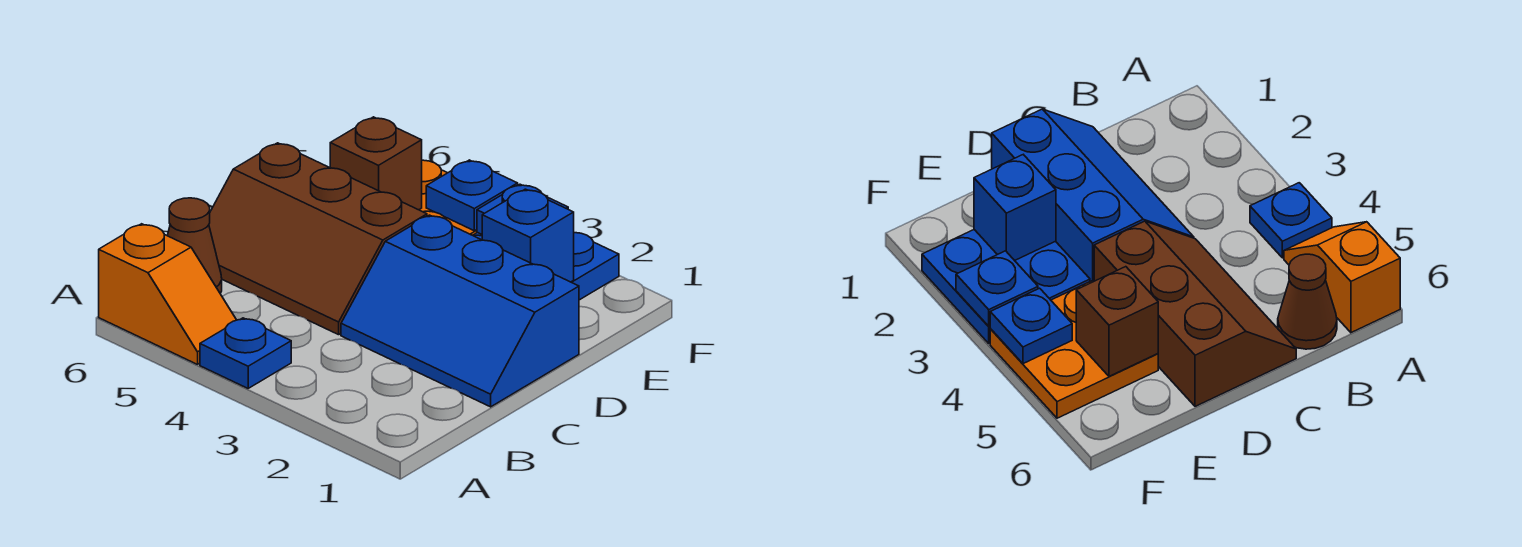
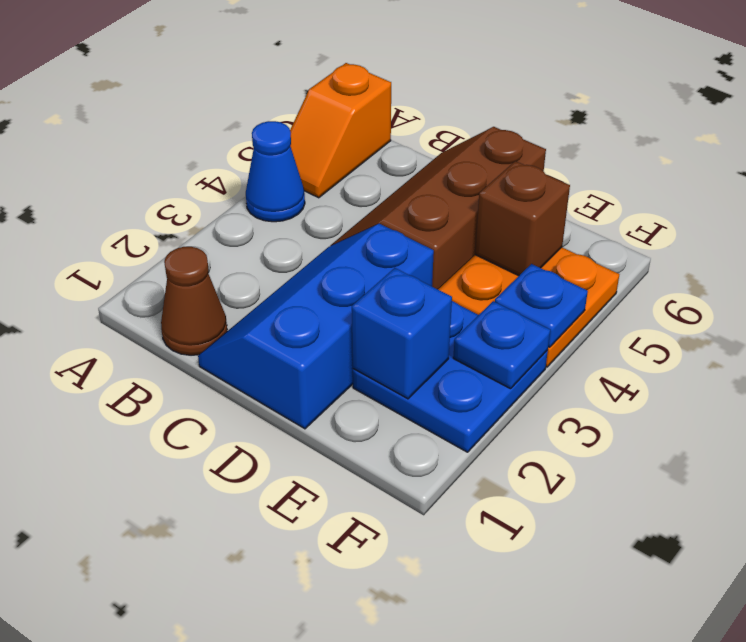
blue 1x1 plate [200,318,291,388] -> blue 1x1 cone [246,121,305,222]
brown 1x1 cone [167,198,222,293] -> brown 1x1 cone moved to [161,247,227,355]

